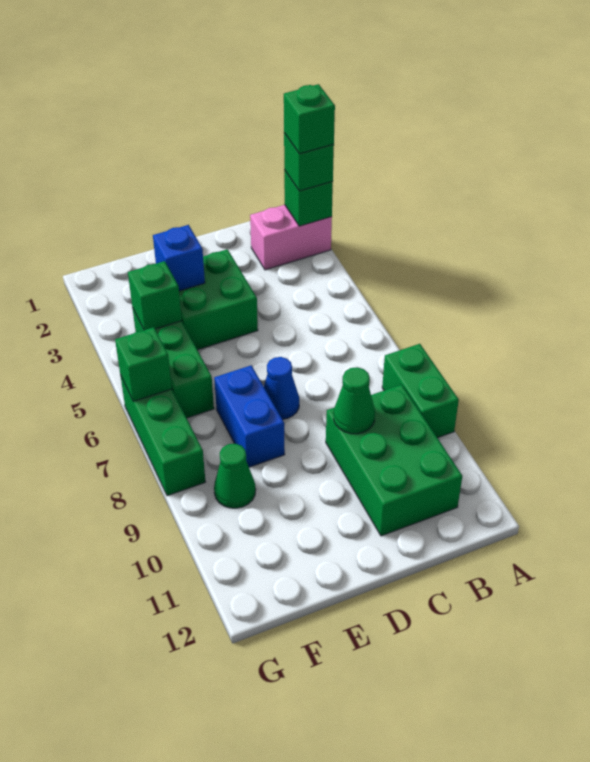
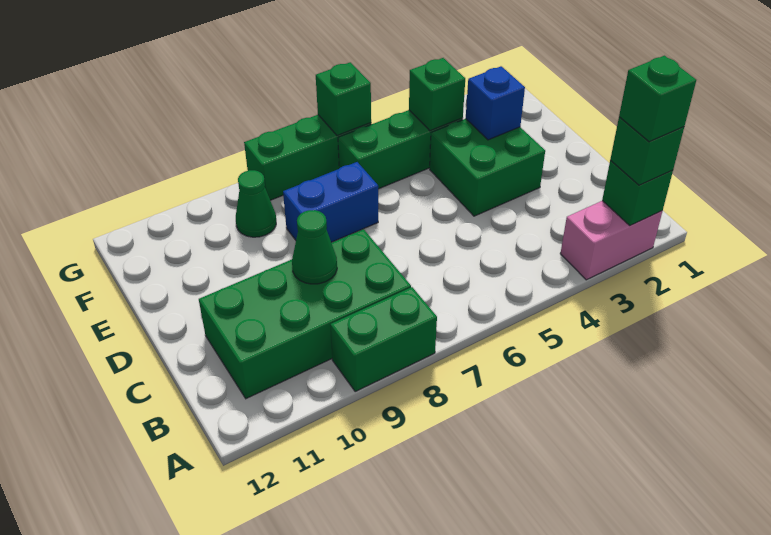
pink 1x2 brick [250,205,332,270] -> pink 1x2 brick turned to [560,201,662,280]
green 2x3 brick [326,385,462,536] -> green 2x4 brick [199,229,411,399]
blue 1x1 cone [264,357,299,419] -> none

